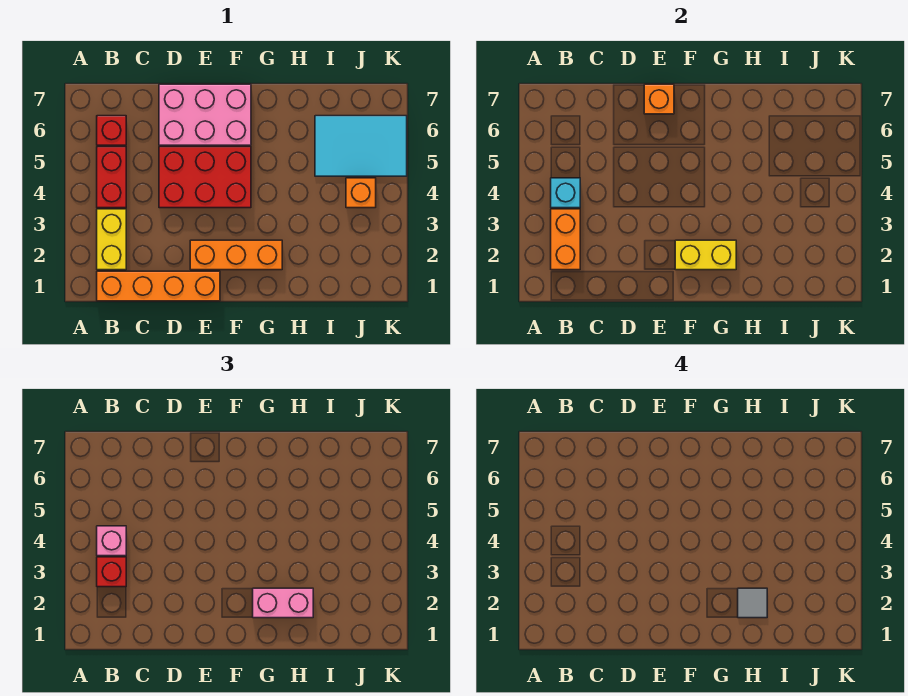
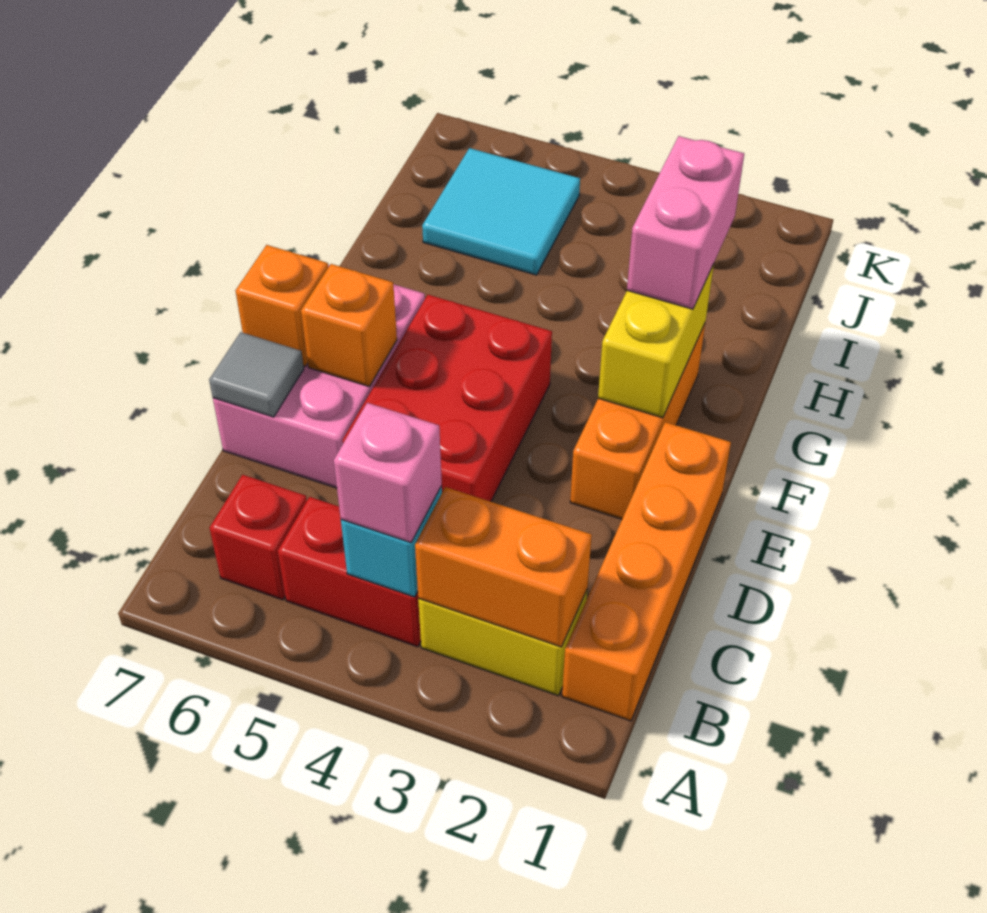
red 1x1 brick [97,557,126,587] -> none
grey 1x1 tile [738,588,767,618] -> grey 1x1 tile moved to [209,332,304,417]
cyan 2x3 tile [315,116,407,176] -> cyan 2x2 tile [422,148,580,275]
orange 1x1 brick [346,178,376,208] -> orange 1x1 brick moved to [301,264,397,387]

